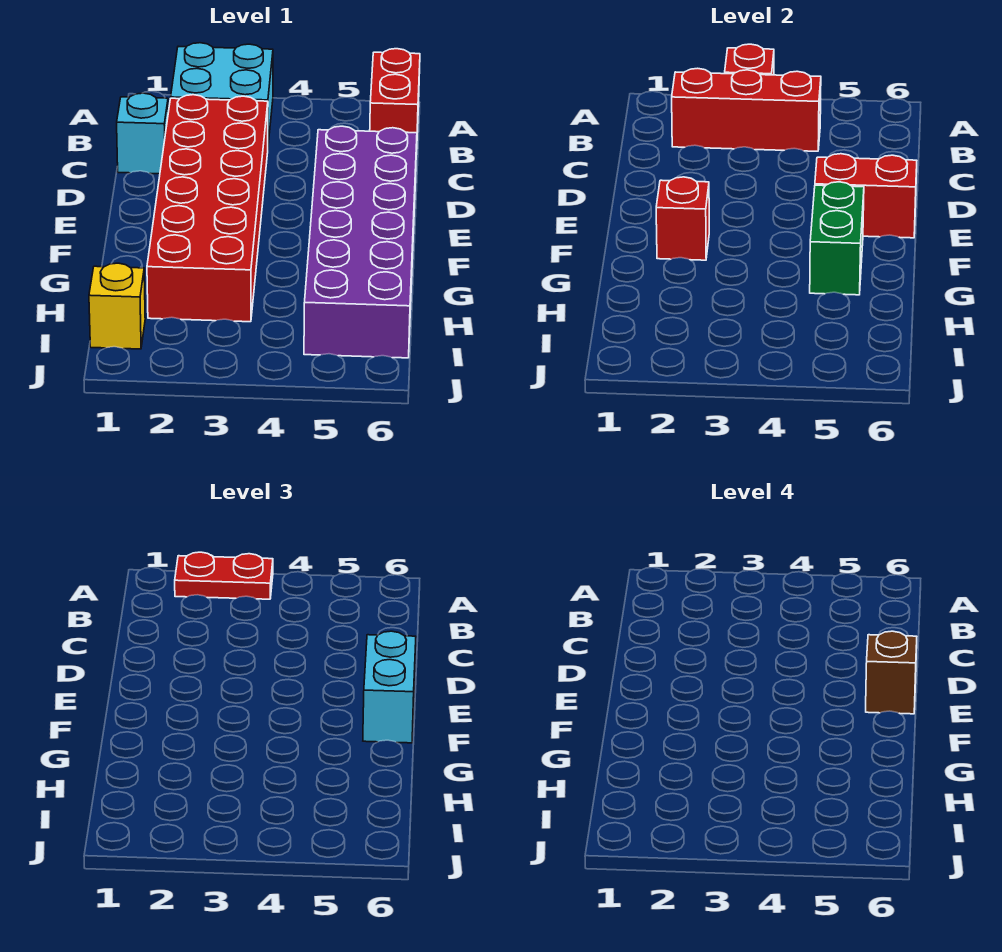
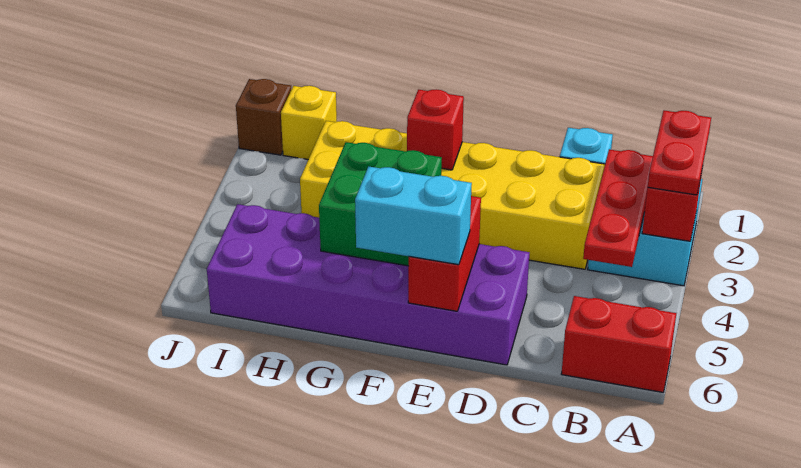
red 1x3 brick [672,68,821,151] -> red 1x3 plate [583,149,653,267]
red 2x6 brick [147,95,268,322] -> yellow 2x6 brick [300,121,605,269]
brown 1x1 brick [866,631,917,714] -> brown 1x1 brick moved to [236,79,291,155]
green 1x2 brick [810,182,864,295] -> green 2x2 brick [319,142,442,266]

